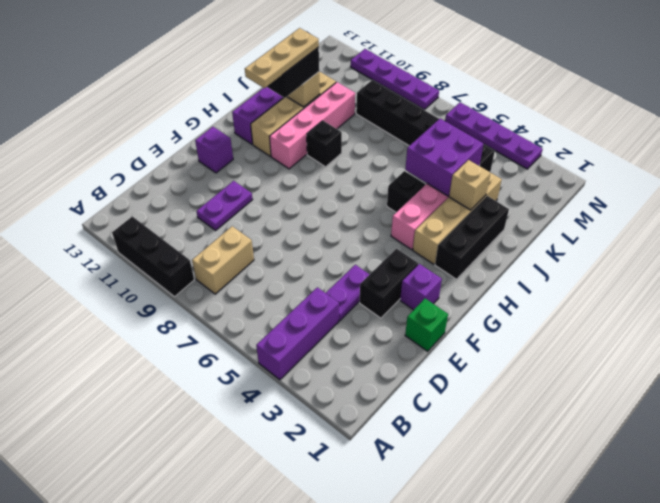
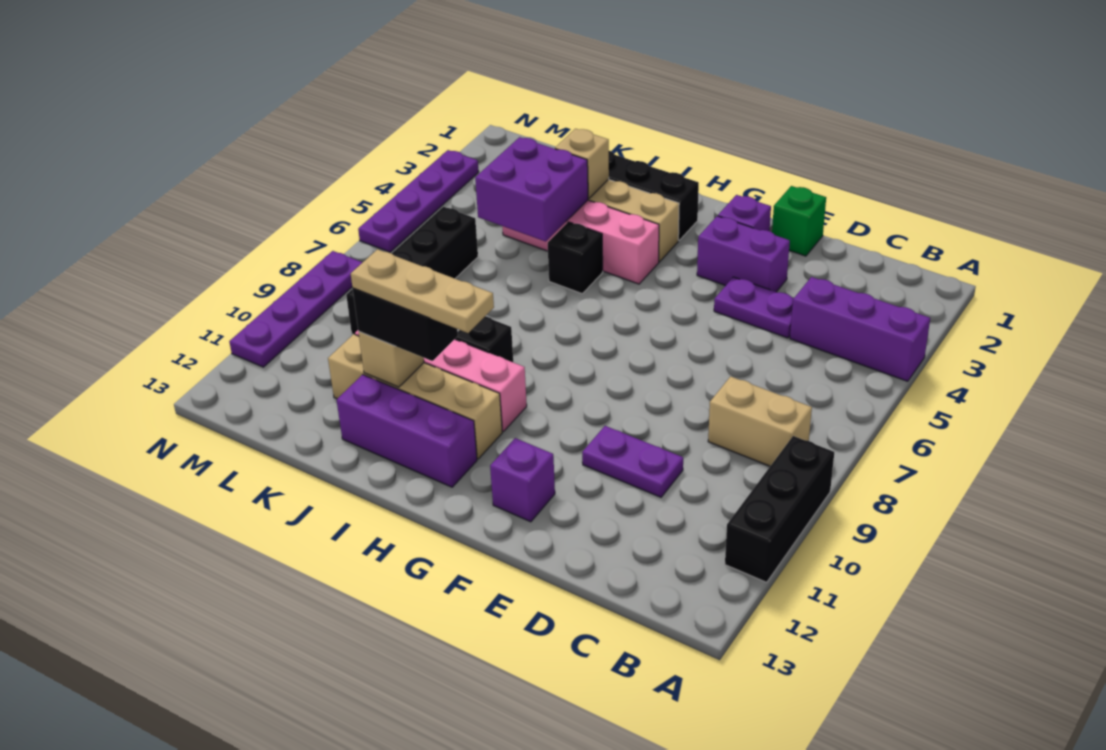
black 1x2 brick [360,249,418,318] -> purple 1x2 brick [697,216,790,292]
black 1x6 brick [356,80,495,172] -> black 1x4 brick [346,207,478,334]

